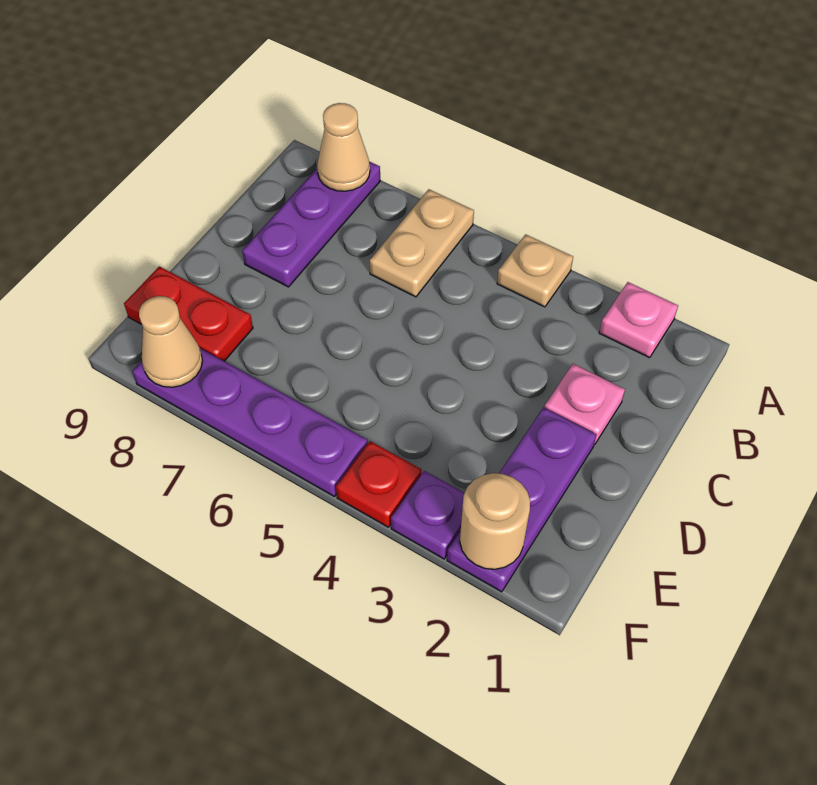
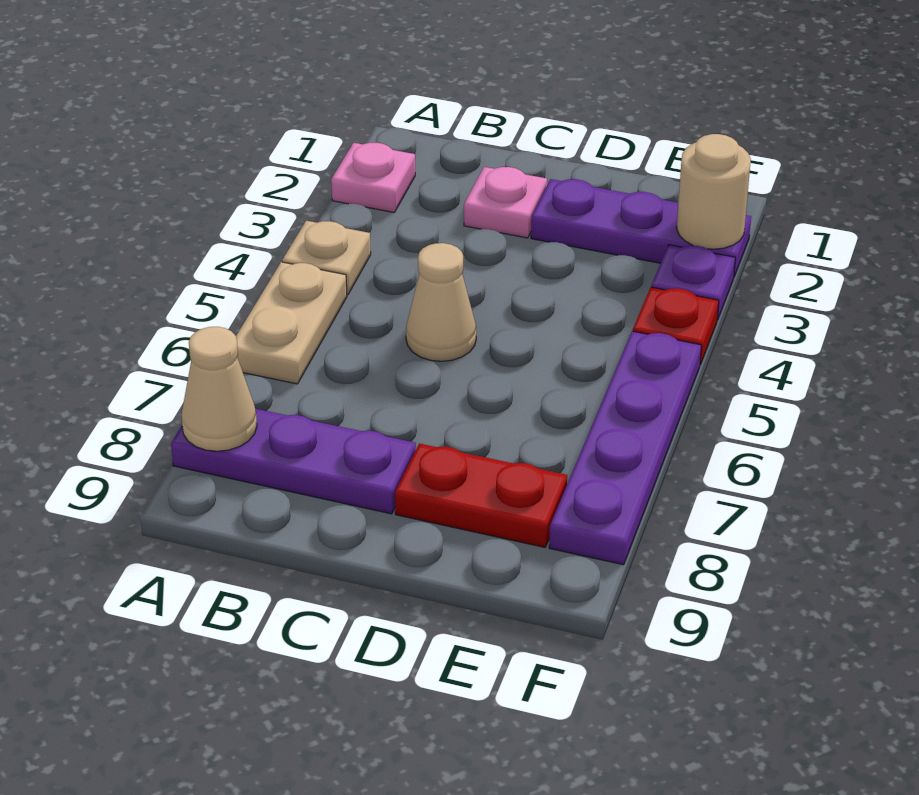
tan 1x2 plate [370,189,474,297] -> tan 1x2 plate turned to [236,262,347,384]
red 1x2 plate [124,266,253,361] -> red 1x2 plate turned to [395,443,567,547]
tan 1x1 cone [139,296,203,387] -> tan 1x1 cone moved to [406,243,476,361]

